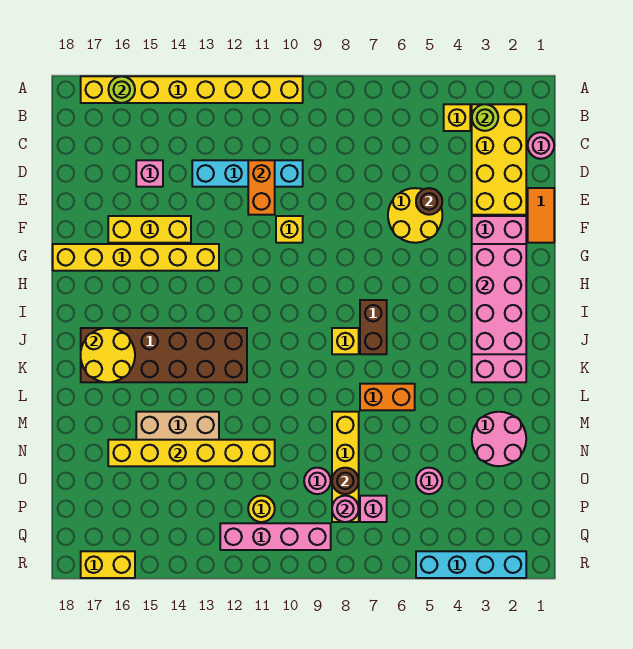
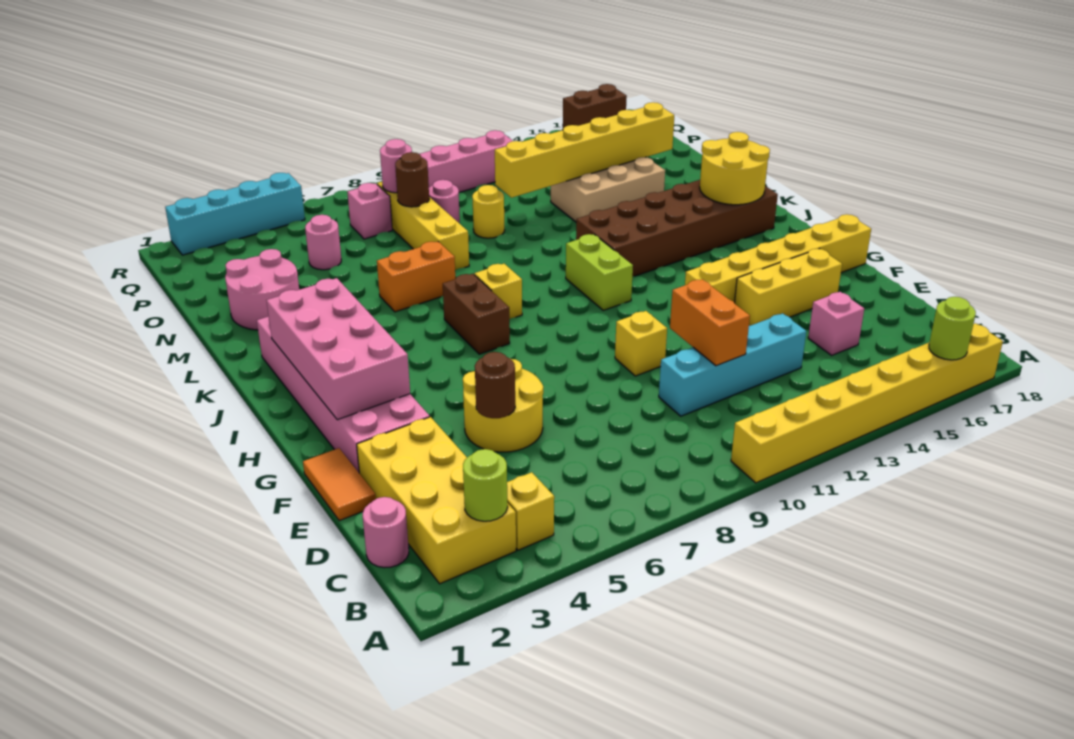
none -> lime 1x2 brick [566,234,633,310]
yellow 1x1 round brick [248,496,275,522] -> yellow 1x1 round brick moved to [472,185,505,238]
yellow 1x2 brick [81,551,135,578] -> brown 1x2 brick [563,84,627,129]

